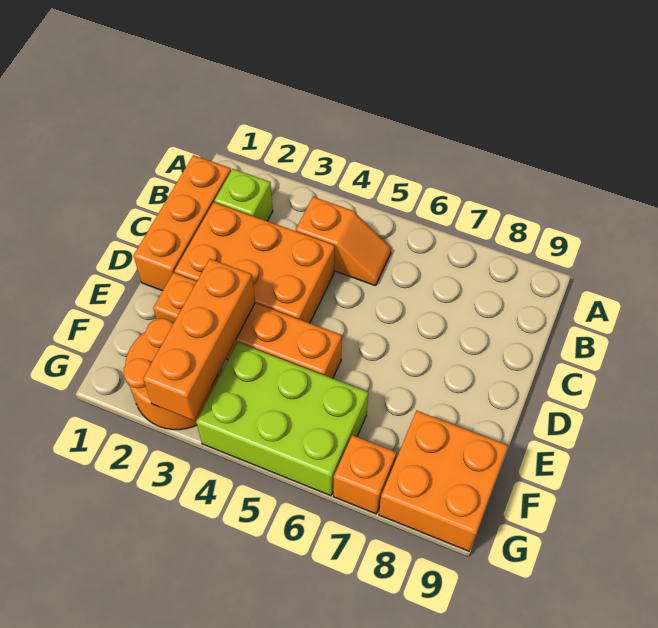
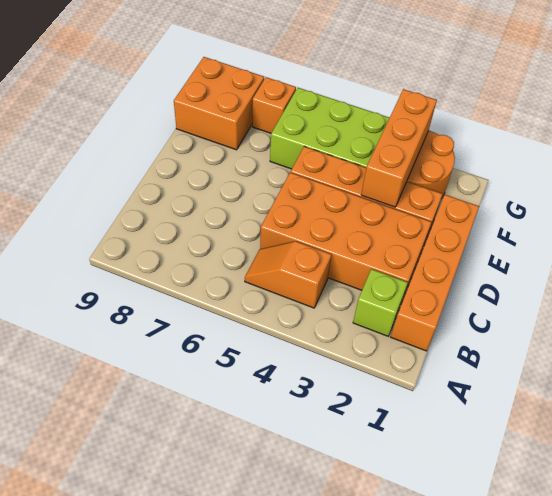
orange 1x3 brick [134,155,231,291] -> orange 1x4 brick [391,195,479,351]
orange 2x3 brick [174,202,335,323] -> orange 2x4 brick [260,172,431,301]

